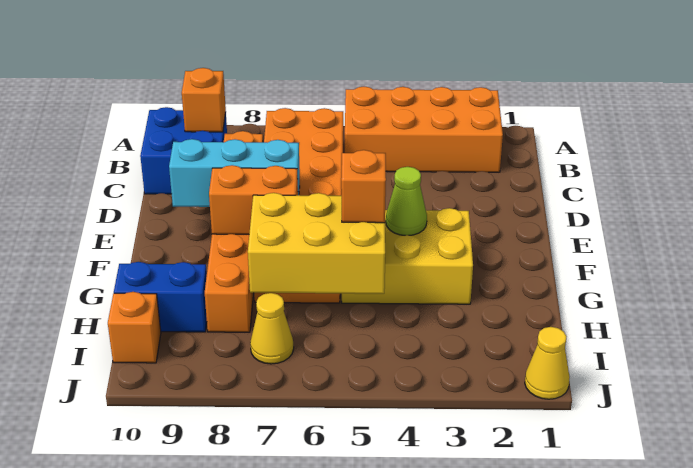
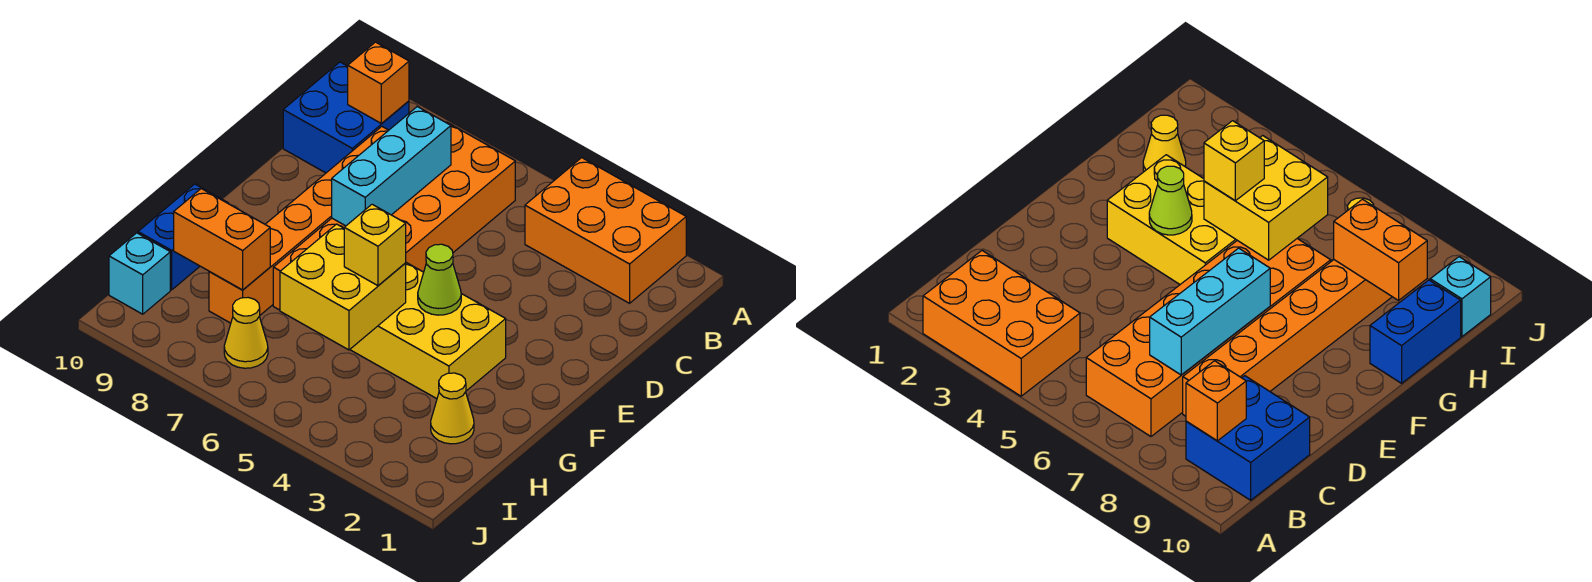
orange 2x4 brick [345,87,503,172] -> orange 2x3 brick [525,158,686,303]
cyan 1x3 brick [169,139,300,207] -> cyan 1x3 brick turned to [332,107,451,226]
orange 1x2 brick [209,165,298,234] -> orange 1x2 brick moved to [174,189,270,290]
yellow 2x3 brick [248,193,385,294] -> yellow 2x2 brick [280,224,406,350]
orange 1x1 brick [341,150,386,223] -> yellow 1x1 brick [344,204,406,286]
blue 1x2 brick [114,262,207,332] -> blue 1x2 brick turned to [138,184,229,290]
orange 1x1 brick [108,292,161,363] -> cyan 1x1 brick [109,233,170,314]
yellow 1x1 cone [525,327,570,399] -> yellow 1x1 cone moved to [431,373,474,444]

